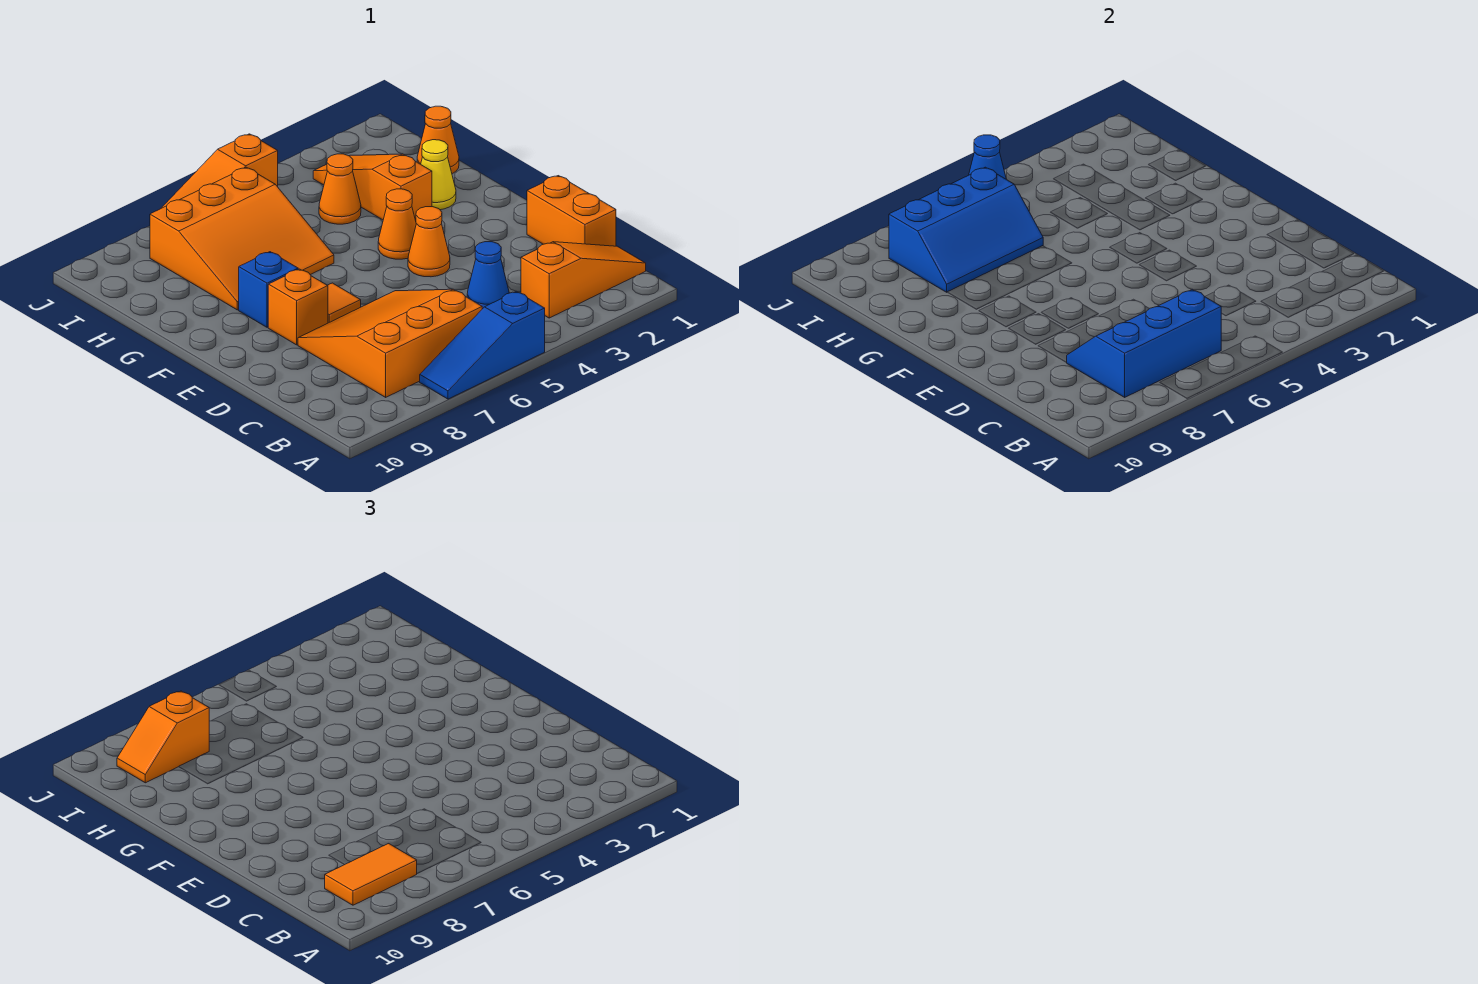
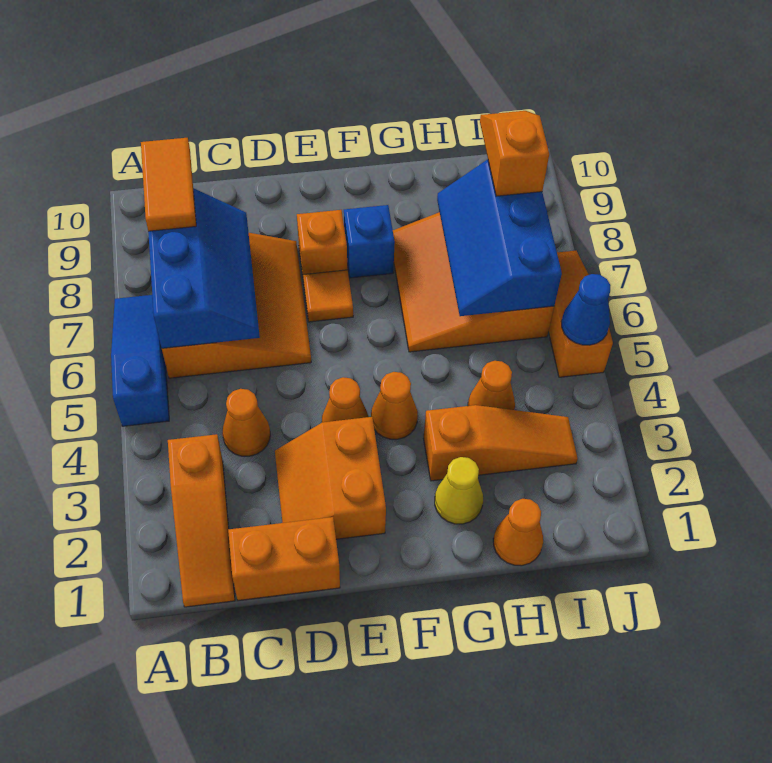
blue 1x1 cone [467,242,509,309] -> orange 1x1 cone [222,389,270,456]
none -> orange 2x2 slope [275,417,386,539]

